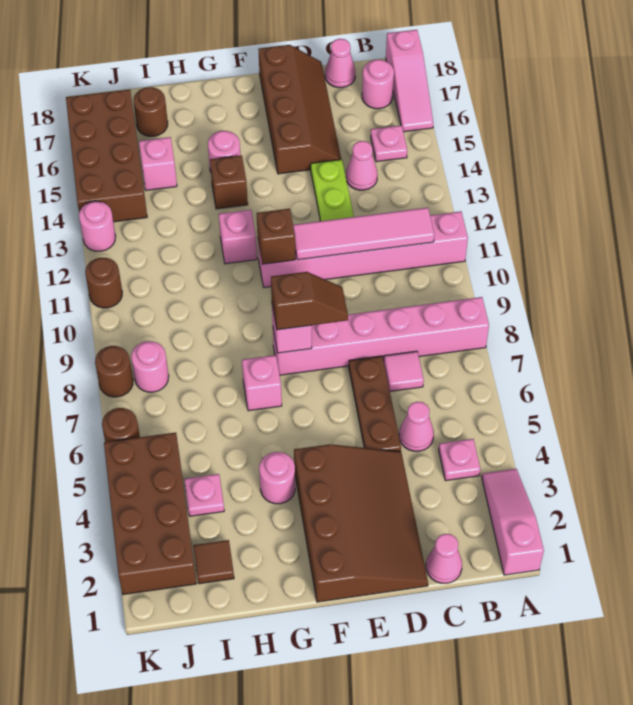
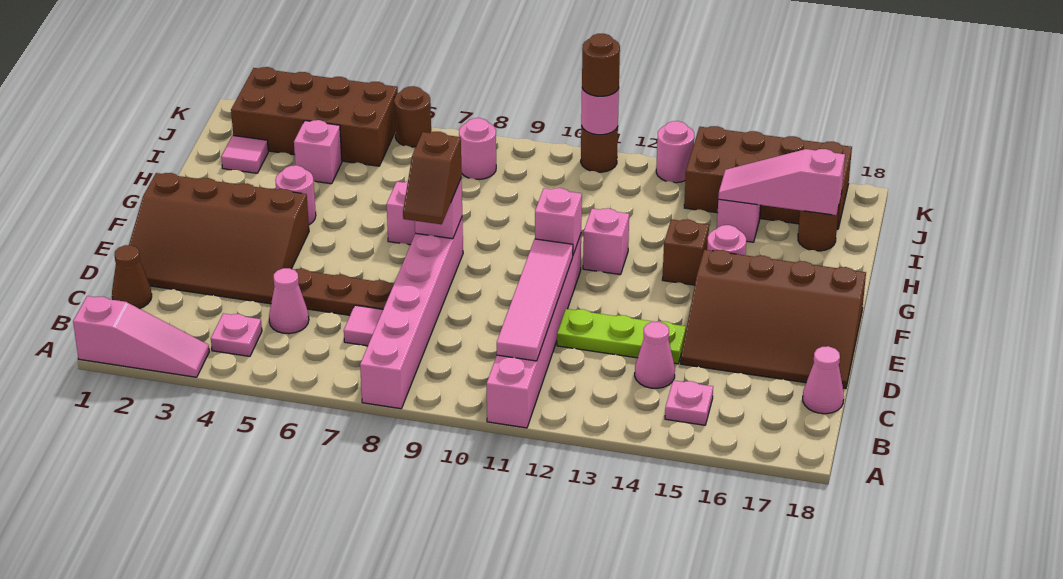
pink 1x3 slope [386,30,433,132] -> pink 1x3 slope moved to [718,149,845,215]
pink 1x1 round brick [362,60,394,109] -> pink 1x1 round brick moved to [581,88,619,135]
pink 1x1 cone [426,534,462,583] -> brown 1x1 cone [112,245,152,309]
brown 2x4 slope [259,45,341,174] -> brown 3x4 slope [681,250,866,389]
brown 1x1 brick [257,209,295,264] -> pink 1x1 brick [535,188,582,254]
brown 1x1 tile [193,540,234,584] -> pink 1x1 tile [221,136,268,173]
pink 1x1 plate [184,474,224,516] -> pink 1x1 brick [294,120,342,184]
brown 1x1 round brick [95,346,133,397] -> brown 1x1 round brick moved to [582,34,620,96]

